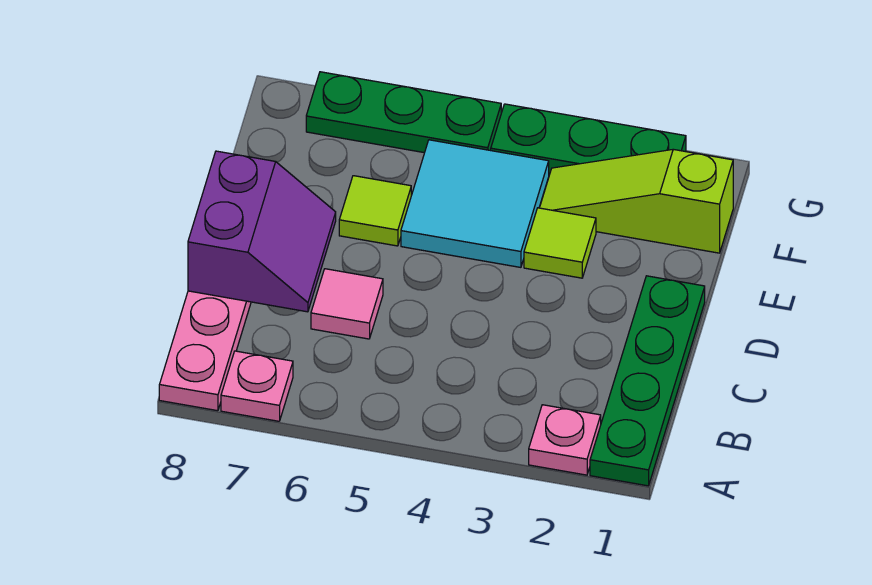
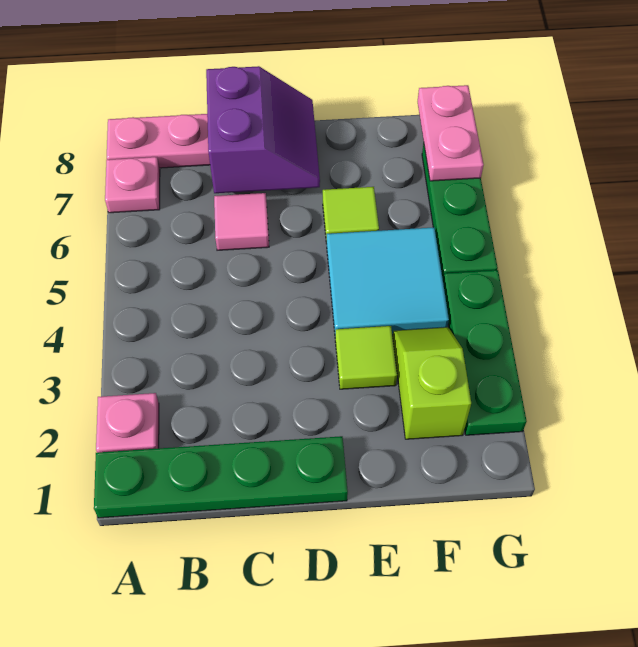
purple 2x2 slope [188,151,336,312] -> purple 2x2 slope turned to [206,66,320,193]
lime 1x3 slope [540,149,733,253] -> lime 1x2 slope [393,327,471,439]
none -> pink 1x2 plate [418,85,484,181]

